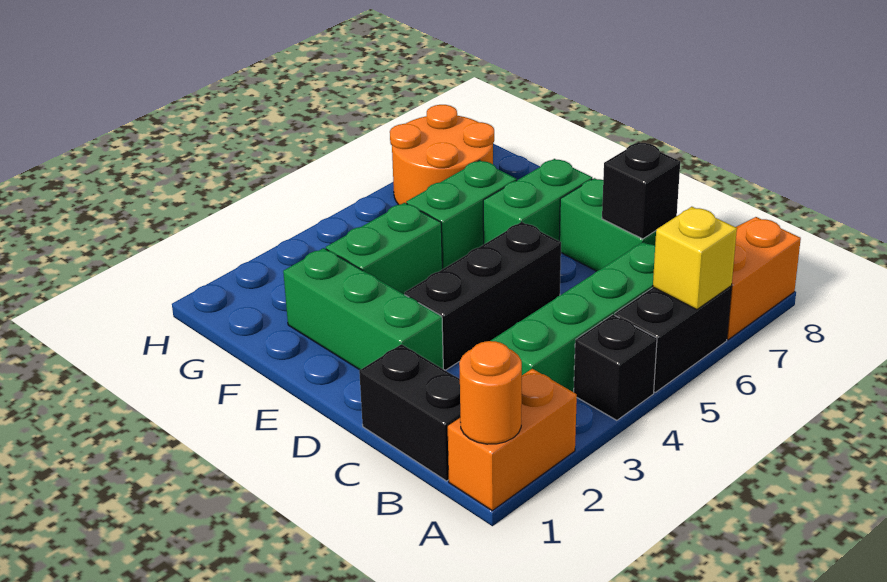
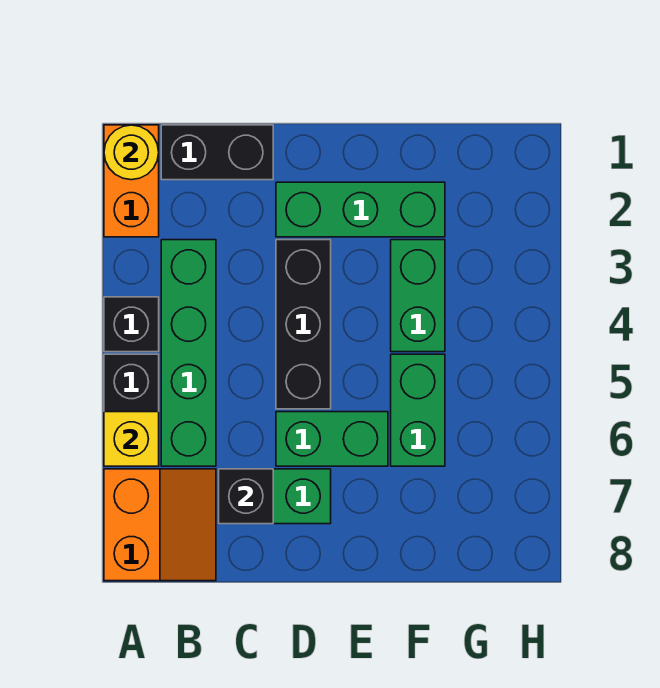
orange 1x1 round brick [459,341,522,444] -> yellow 1x1 round brick [104,125,159,180]
green 1x2 brick [483,159,592,244] -> green 1x2 brick turned to [276,412,388,466]
orange 2x2 round brick [390,105,494,205] -> none

